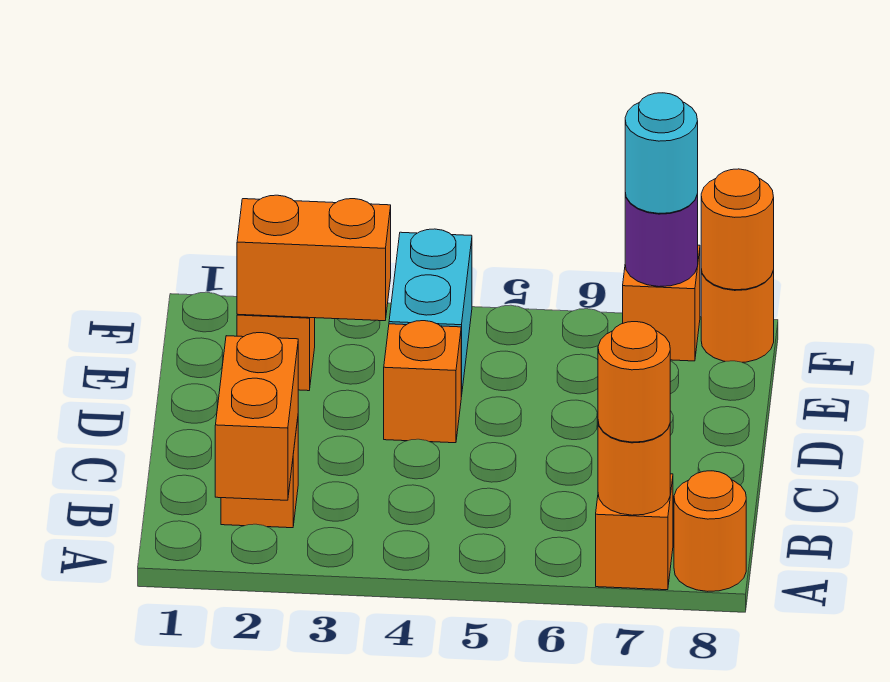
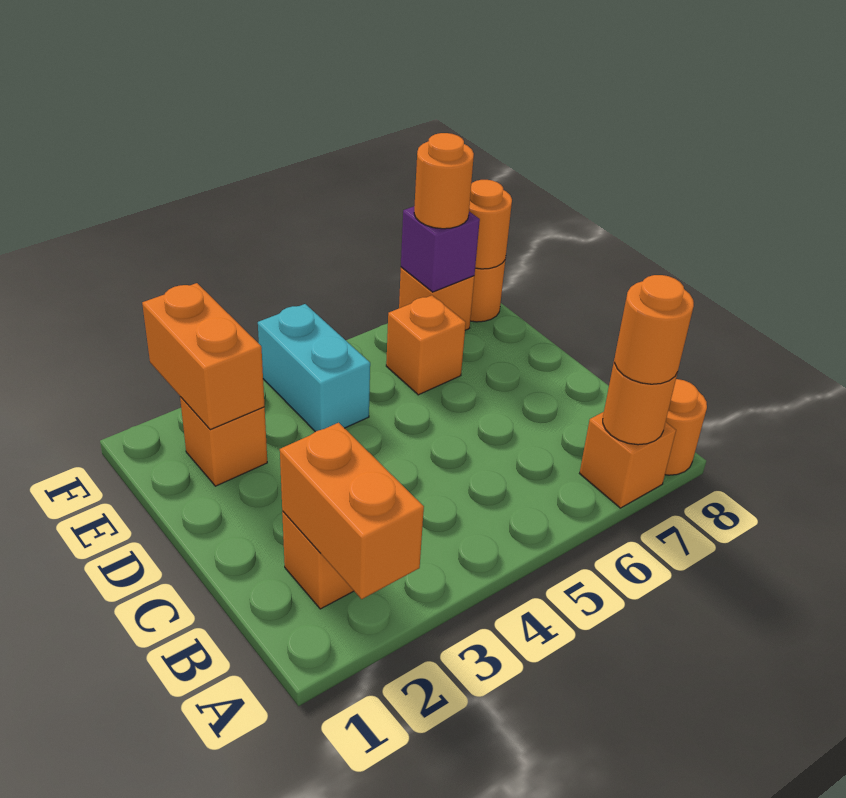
orange 1x1 brick [384,321,461,443] -> orange 1x1 brick moved to [386,295,466,395]
orange 1x2 brick [237,195,391,321] -> orange 1x2 brick turned to [142,283,265,430]
purple 1x1 round brick [625,194,698,287] -> purple 1x1 brick [401,207,480,292]
cyan 1x1 round brick [625,93,698,213] -> orange 1x1 round brick [414,133,474,229]

